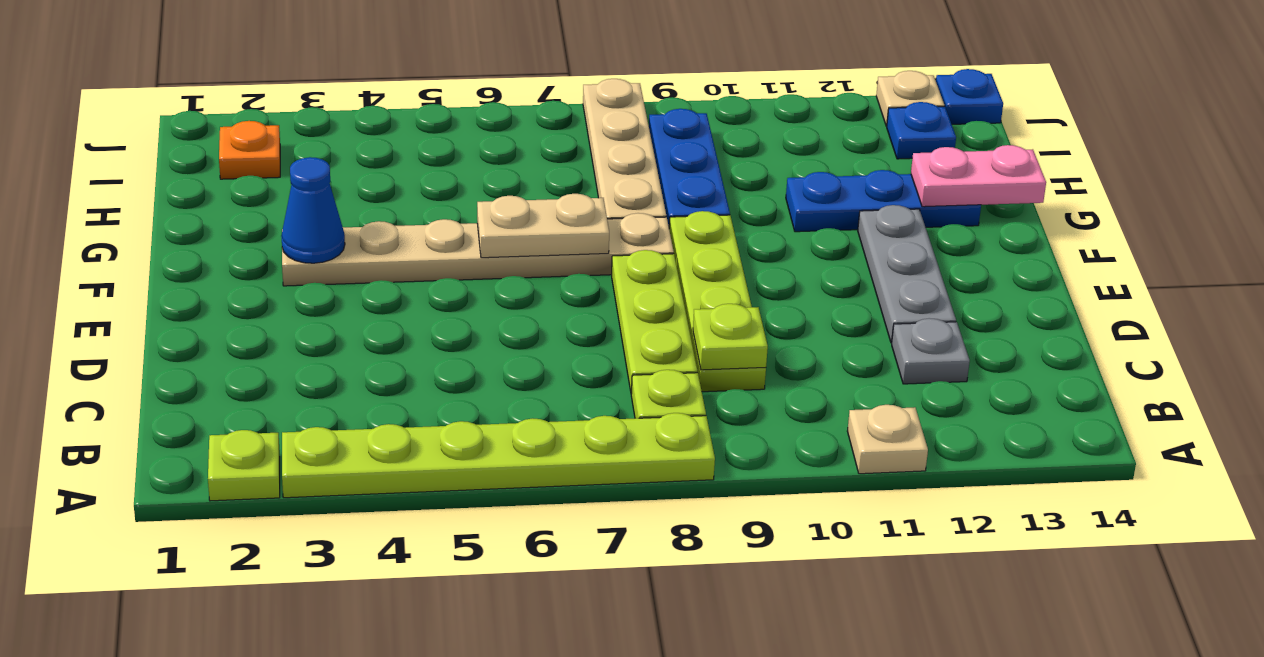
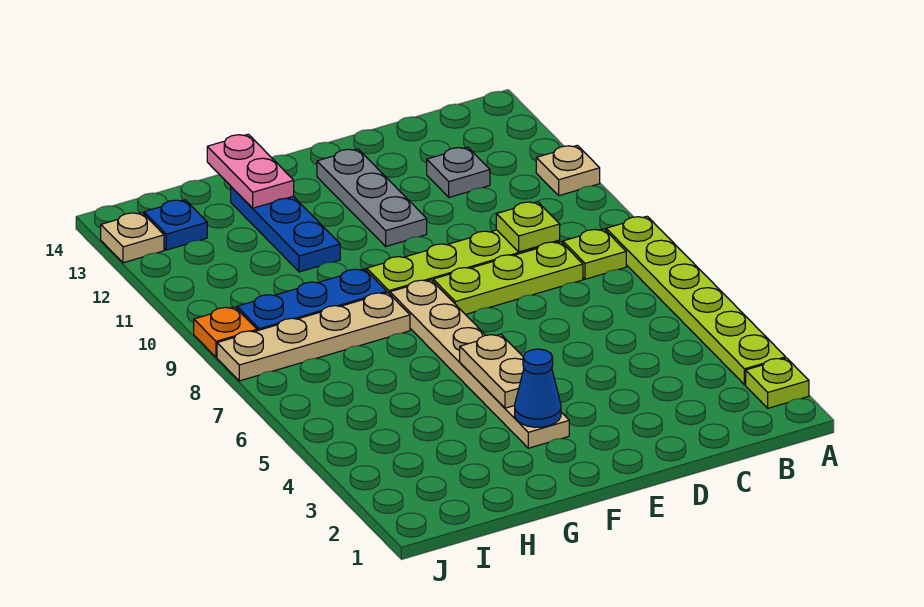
grey 1x3 plate [858,205,956,343] -> grey 1x3 plate turned to [317,149,427,246]
tan 1x2 plate [477,194,609,258] -> tan 1x2 plate moved to [460,334,524,408]
orange 1x1 plate [219,121,280,179] -> orange 1x1 plate moved to [194,307,257,357]
blue 1x1 plate [936,69,1003,124] -> none

